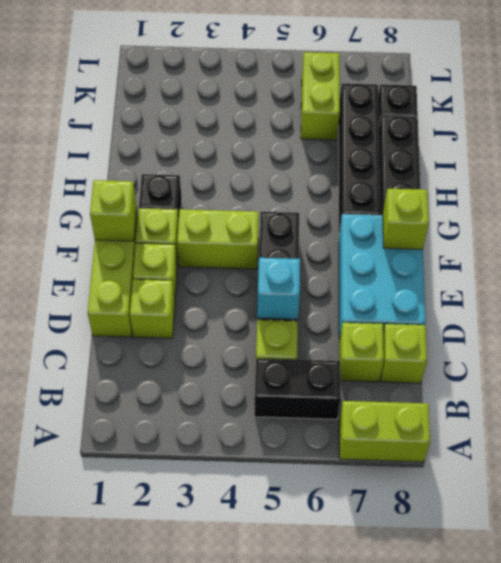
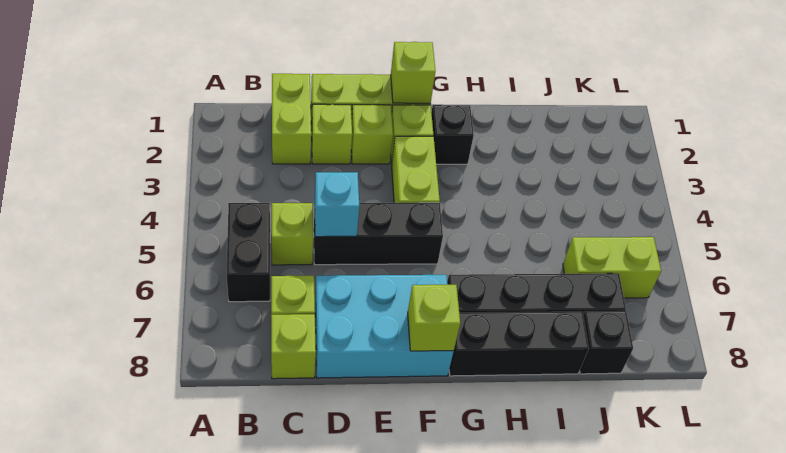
lime 1x2 brick [339,401,430,462] -> lime 1x2 brick moved to [272,74,311,164]

